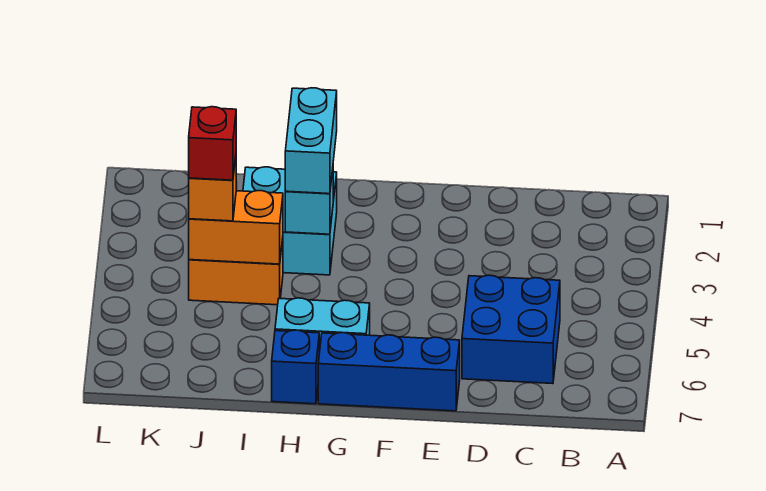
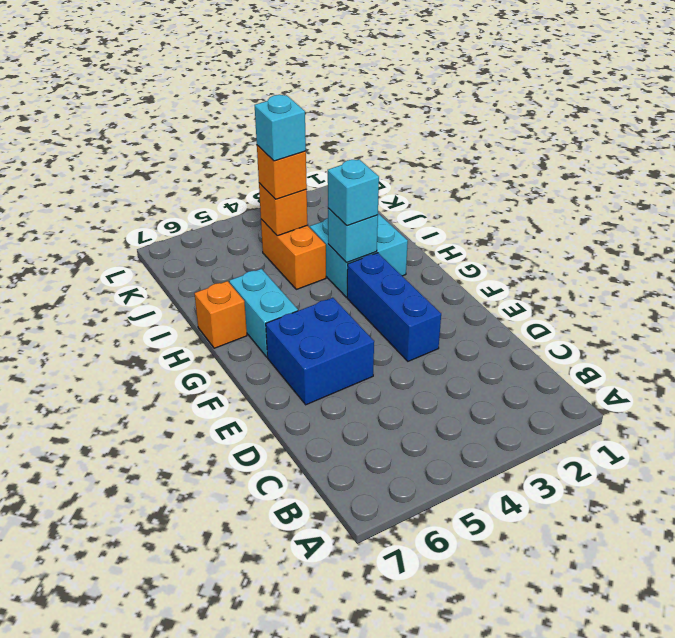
blue 2x2 brick [462,275,560,384] -> blue 2x2 brick moved to [266,298,374,405]
blue 1x3 brick [318,333,460,411] -> blue 1x3 brick moved to [347,253,441,361]
cyan 1x2 brick [285,88,337,194] -> cyan 1x1 brick [328,159,379,226]
blue 1x1 brick [272,330,319,404] -> orange 1x1 brick [194,281,247,348]
orange 1x2 brick [189,191,283,264] -> orange 1x1 brick [259,183,307,236]
red 1x1 brick [189,107,236,180] -> cyan 1x1 brick [255,95,306,161]

